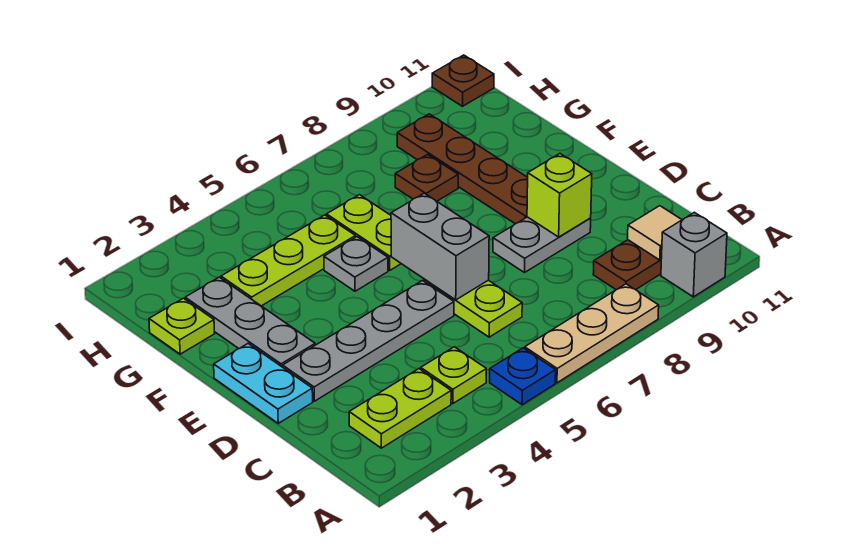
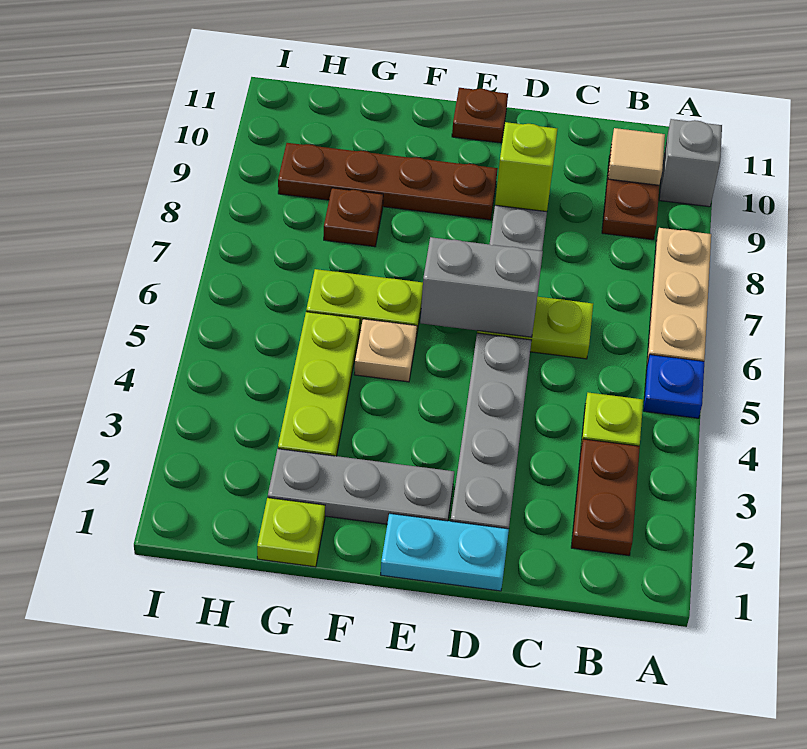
lime 1x2 plate [349,369,451,448] -> brown 1x2 plate [571,439,640,556]
grey 1x1 plate [324,237,388,291] -> tan 1x1 plate [354,319,417,382]
brown 1x1 plate [432,55,494,106] -> brown 1x1 plate moved to [452,88,508,143]

